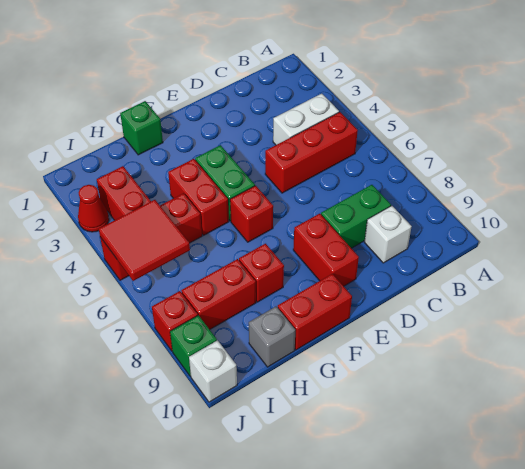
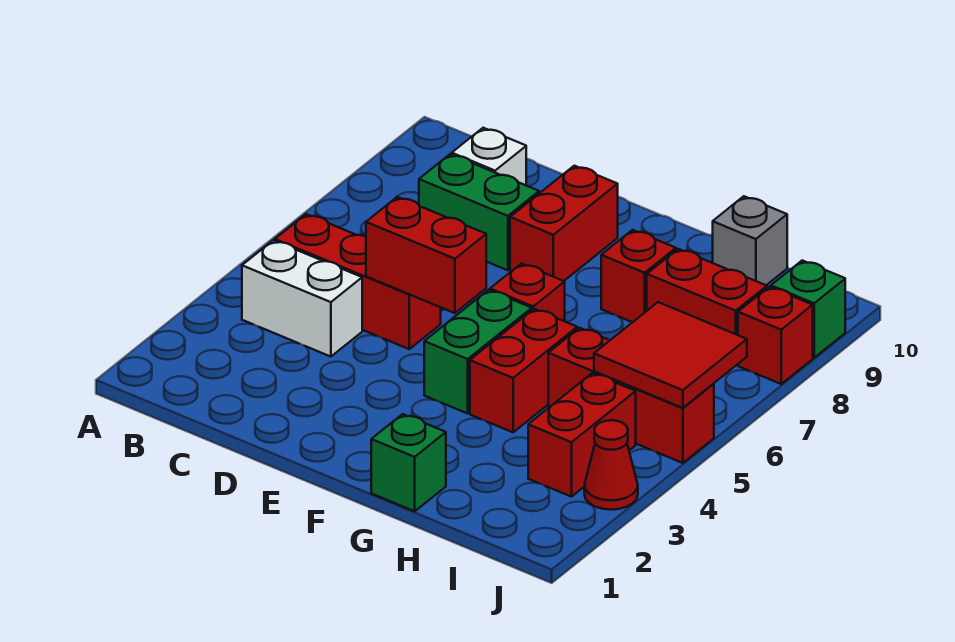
red 1x2 brick [278,274,352,350] -> red 1x2 brick moved to [366,197,486,313]
white 1x1 brick [189,340,237,402] -> none

